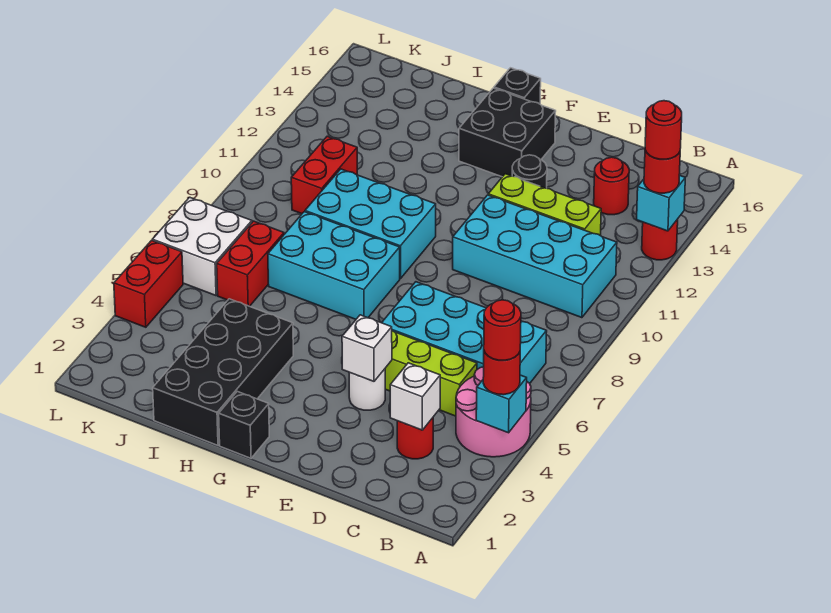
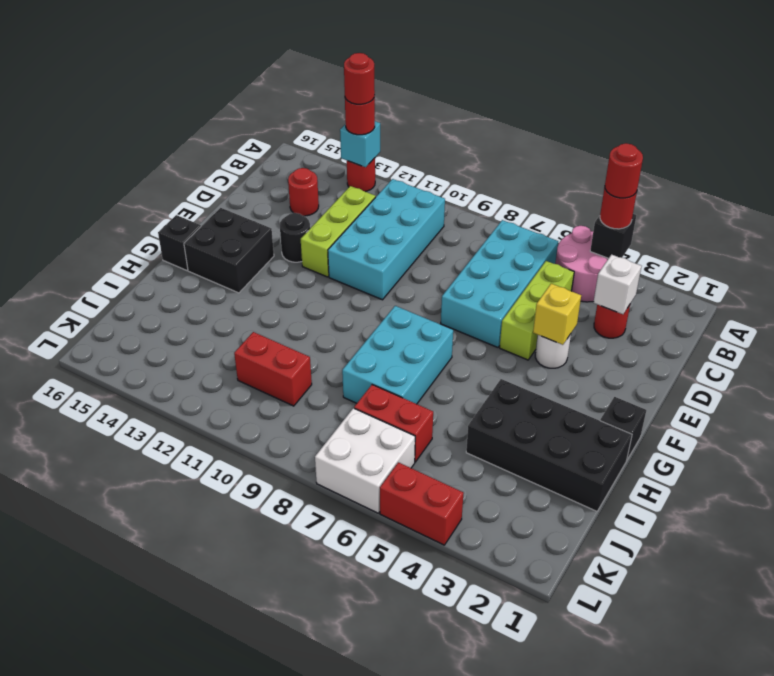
cyan 1x1 brick [476,375,527,433] -> black 1x1 brick [590,214,636,258]
white 1x1 brick [342,315,392,381] -> yellow 1x1 brick [533,284,581,345]
cyan 2x3 brick [305,169,436,279] -> none

